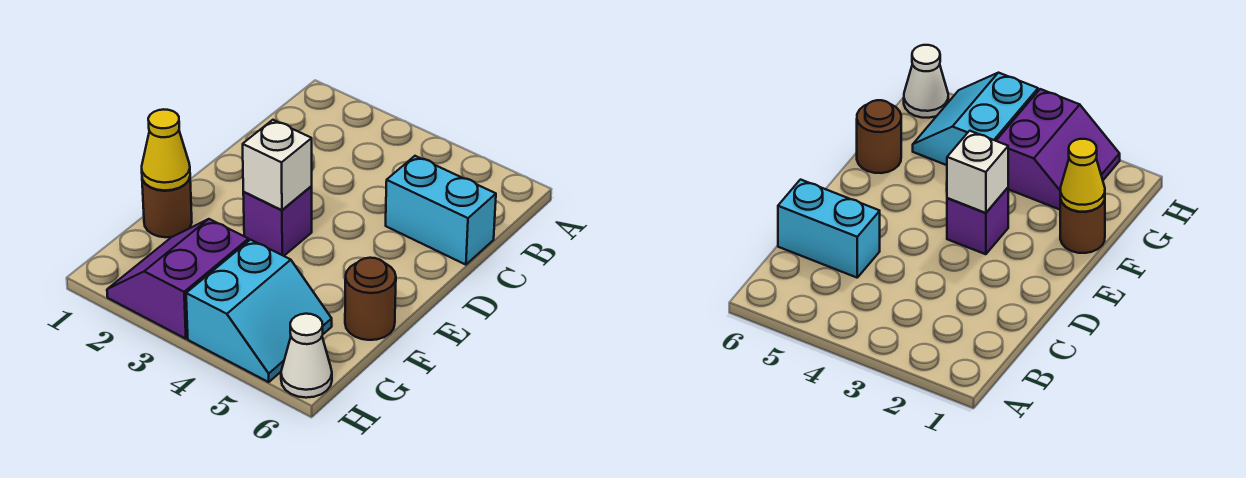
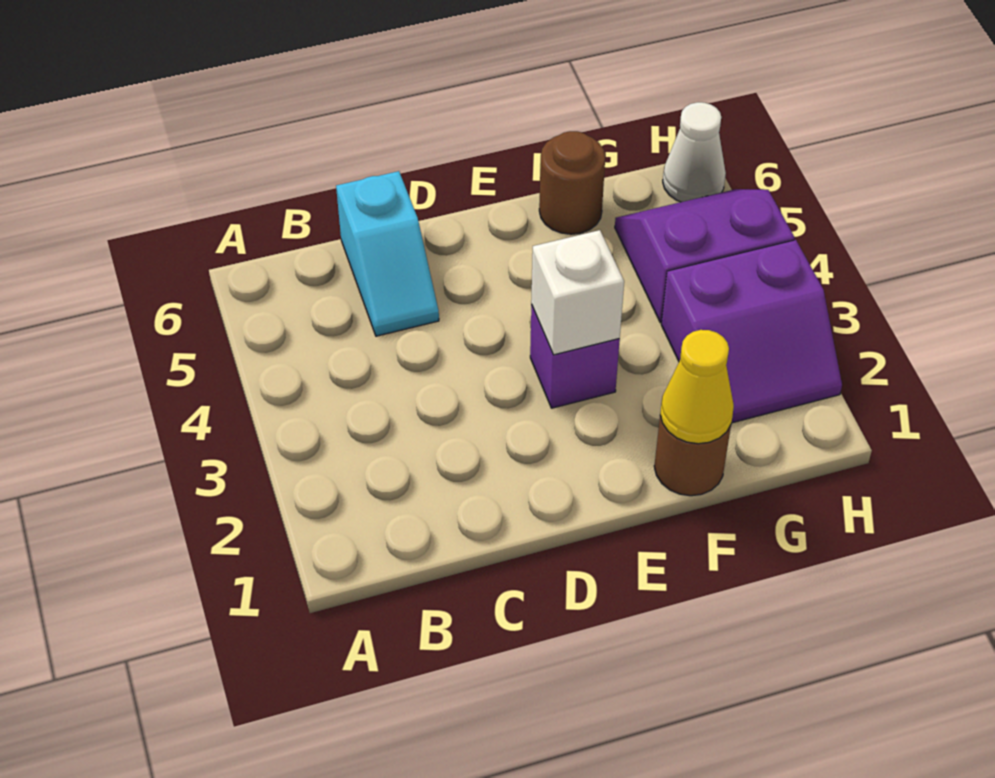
cyan 1x2 brick [386,156,496,265] -> cyan 1x2 slope [336,171,439,336]
cyan 2x2 slope [186,240,332,382] -> purple 2x2 slope [615,189,795,323]

